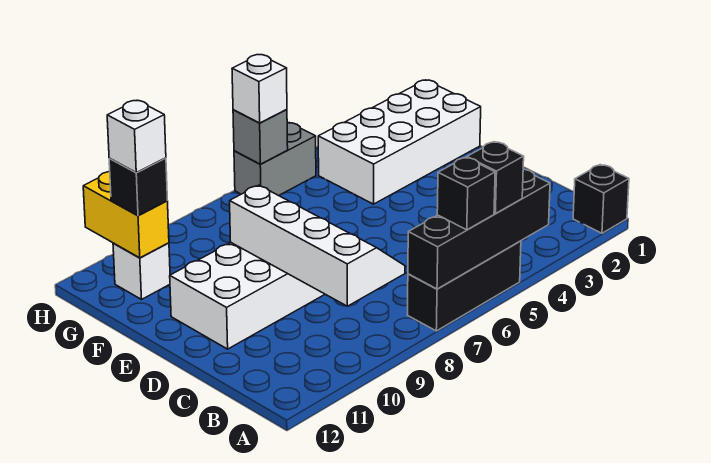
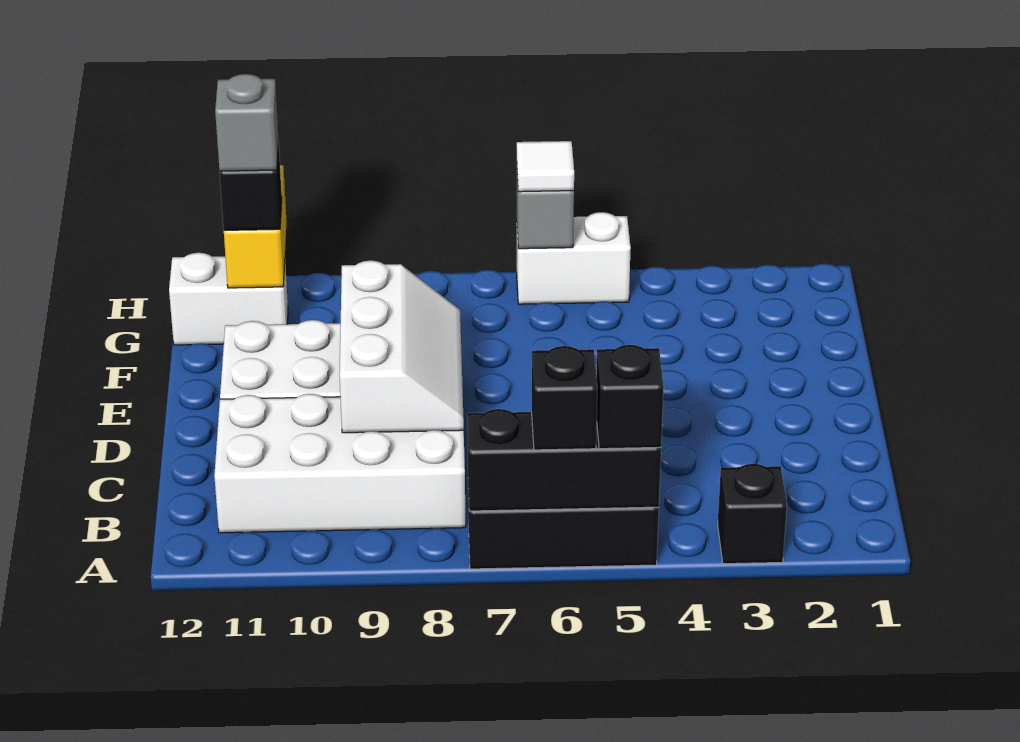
black 1x1 brick [573,165,629,233] -> black 1x1 brick moved to [718,464,787,564]
black 1x4 brick [408,169,550,289] -> black 1x3 brick [467,409,661,511]
white 2x4 slope [230,185,405,306] -> white 2x3 slope [339,261,464,433]
white 2x4 brick [318,80,481,204] -> white 2x4 brick moved to [214,394,466,533]
white 1x1 brick [113,243,170,299] -> white 1x2 brick [169,253,288,345]
white 1x1 brick [107,101,166,172] -> grey 1x1 brick [215,74,279,171]
grey 1x2 brick [234,123,316,196] -> white 1x2 brick [516,212,631,304]
white 1x1 brick [232,55,287,123] -> white 1x1 tile [517,141,574,192]

